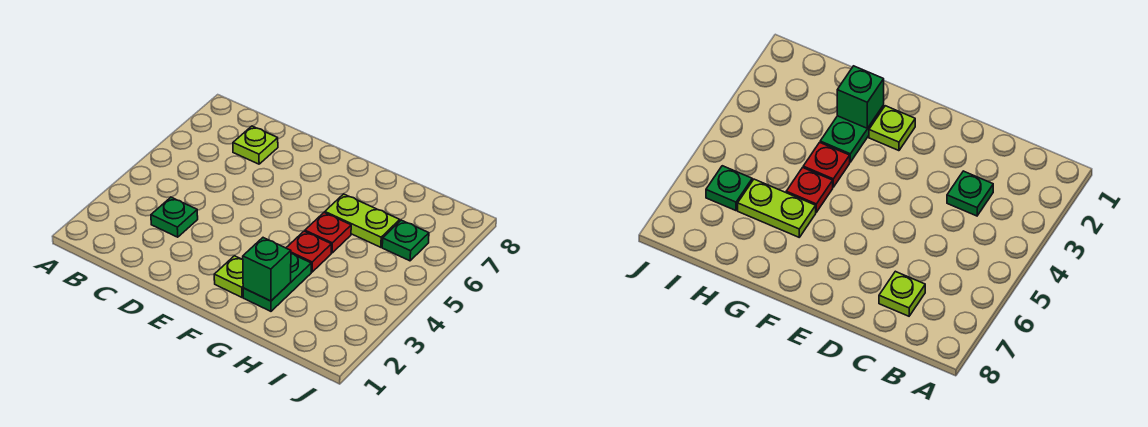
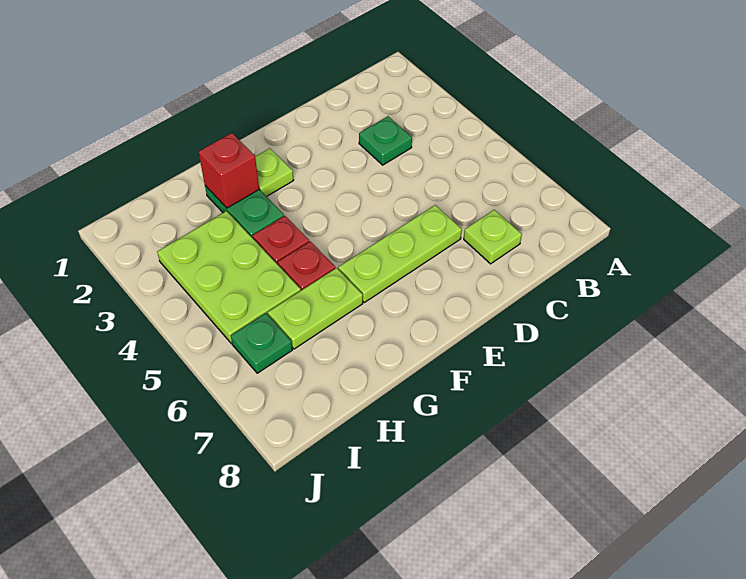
none -> lime 1x3 plate [338,205,462,302]
green 1x1 brick [243,238,291,301] -> red 1x1 brick [198,133,259,208]
none -> lime 2x3 plate [157,211,301,343]

